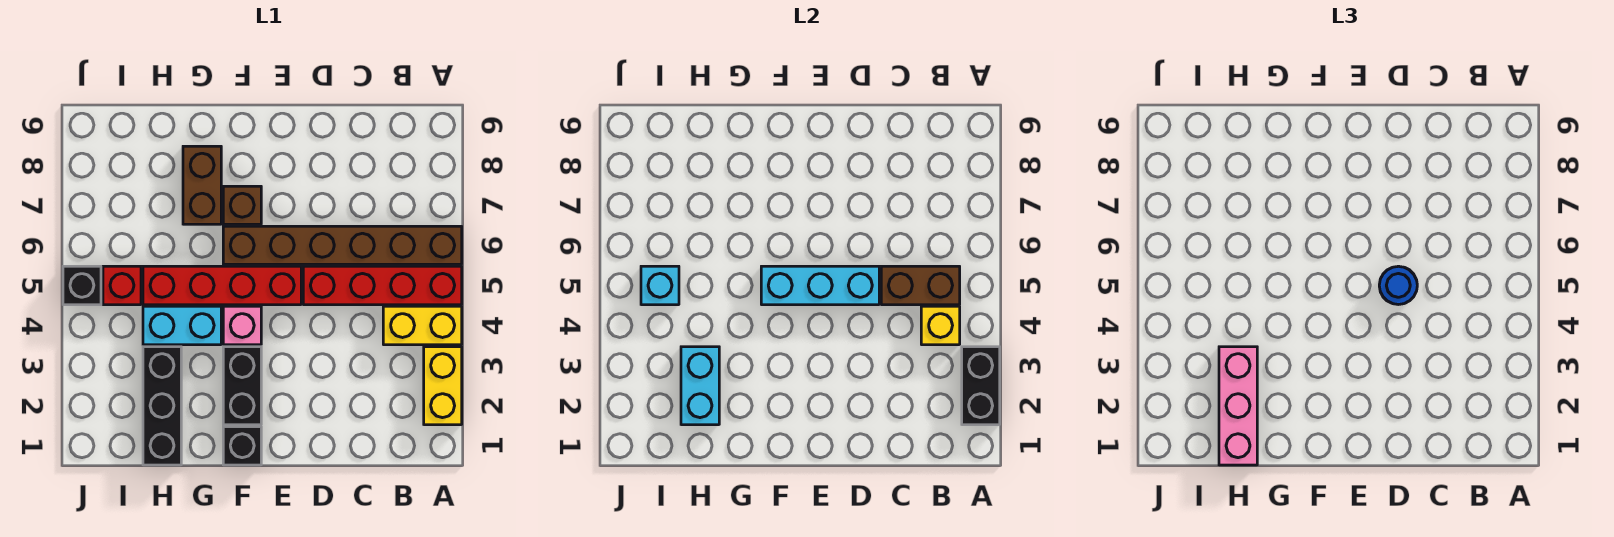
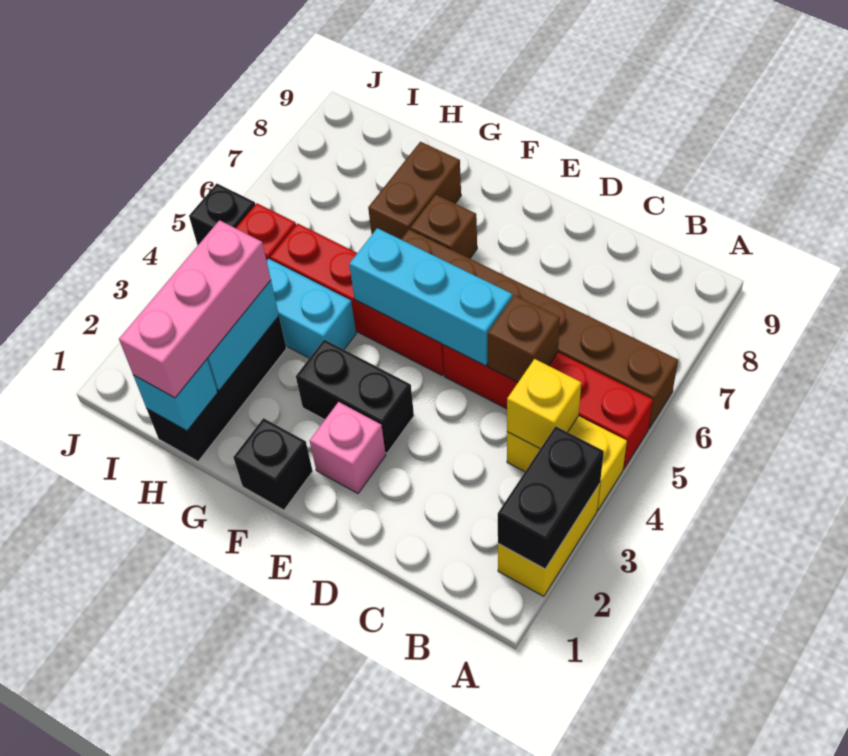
brown 1x2 brick [881,266,960,305] -> brown 1x1 brick [488,295,560,382]
blue 1x1 round brick [1379,266,1417,305] -> none
black 1x2 brick [223,347,261,425] -> black 1x2 brick turned to [296,339,414,453]
pink 1x1 brick [223,306,261,345] -> pink 1x1 brick moved to [310,402,386,494]
cyan 1x1 brick [641,266,679,305] -> cyan 1x1 brick moved to [133,359,217,431]

